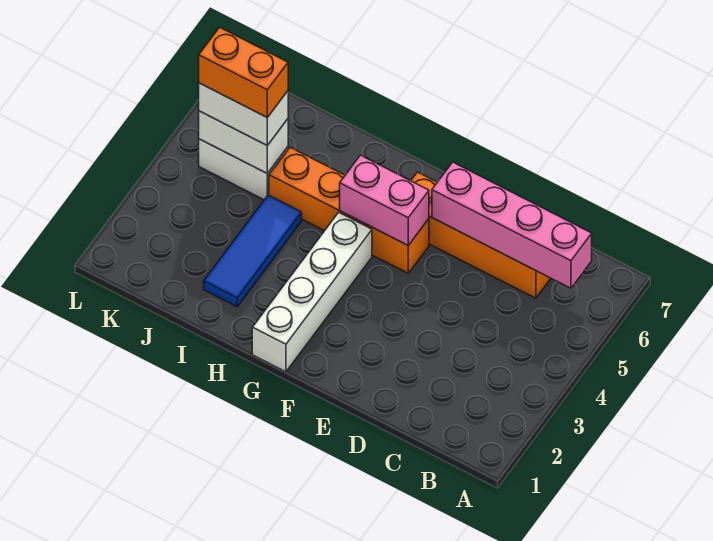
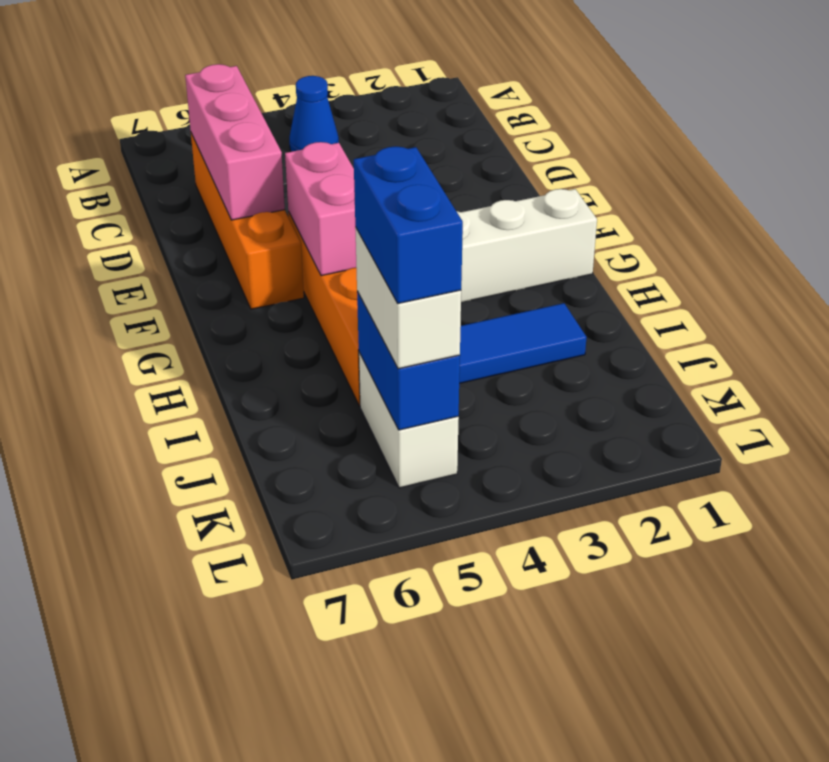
none -> blue 1x1 cone [289,76,339,152]
pink 1x4 brick [432,162,592,288] -> pink 1x3 brick [185,64,285,220]
white 1x2 brick [199,111,288,174] -> blue 1x2 brick [357,291,460,430]
orange 1x2 brick [199,27,288,118] -> blue 1x2 brick [354,146,463,304]

